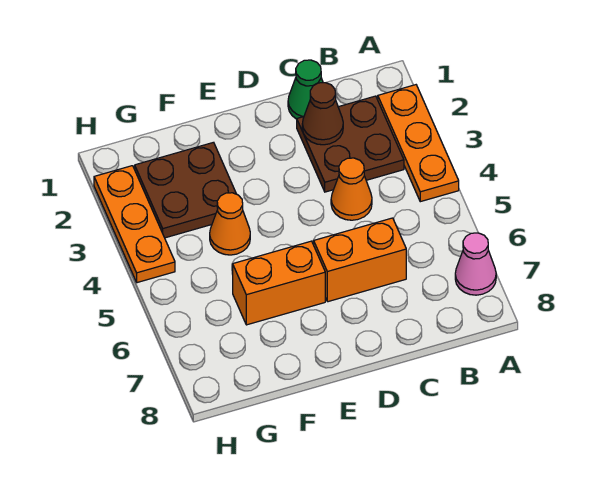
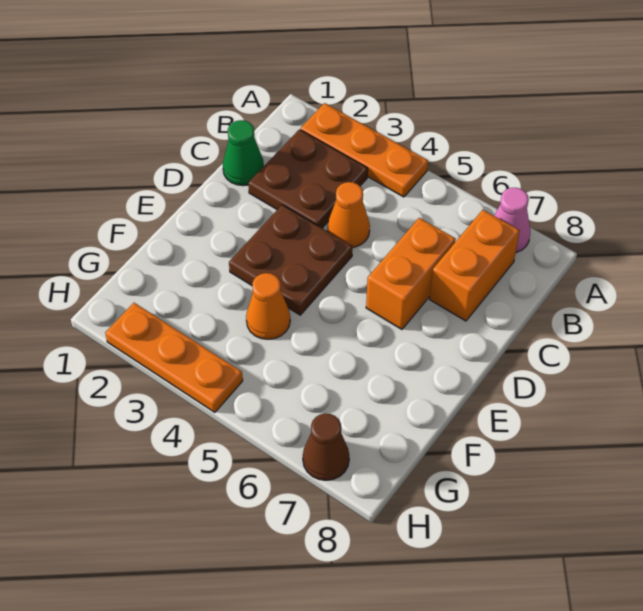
brown 1x1 cone [302,83,343,145] -> brown 1x1 cone moved to [303,413,349,480]
orange 1x2 brick [233,241,325,325] -> orange 1x2 brick moved to [430,210,520,321]
brown 2x2 plate [135,142,236,238] -> brown 2x2 plate moved to [229,205,353,315]

